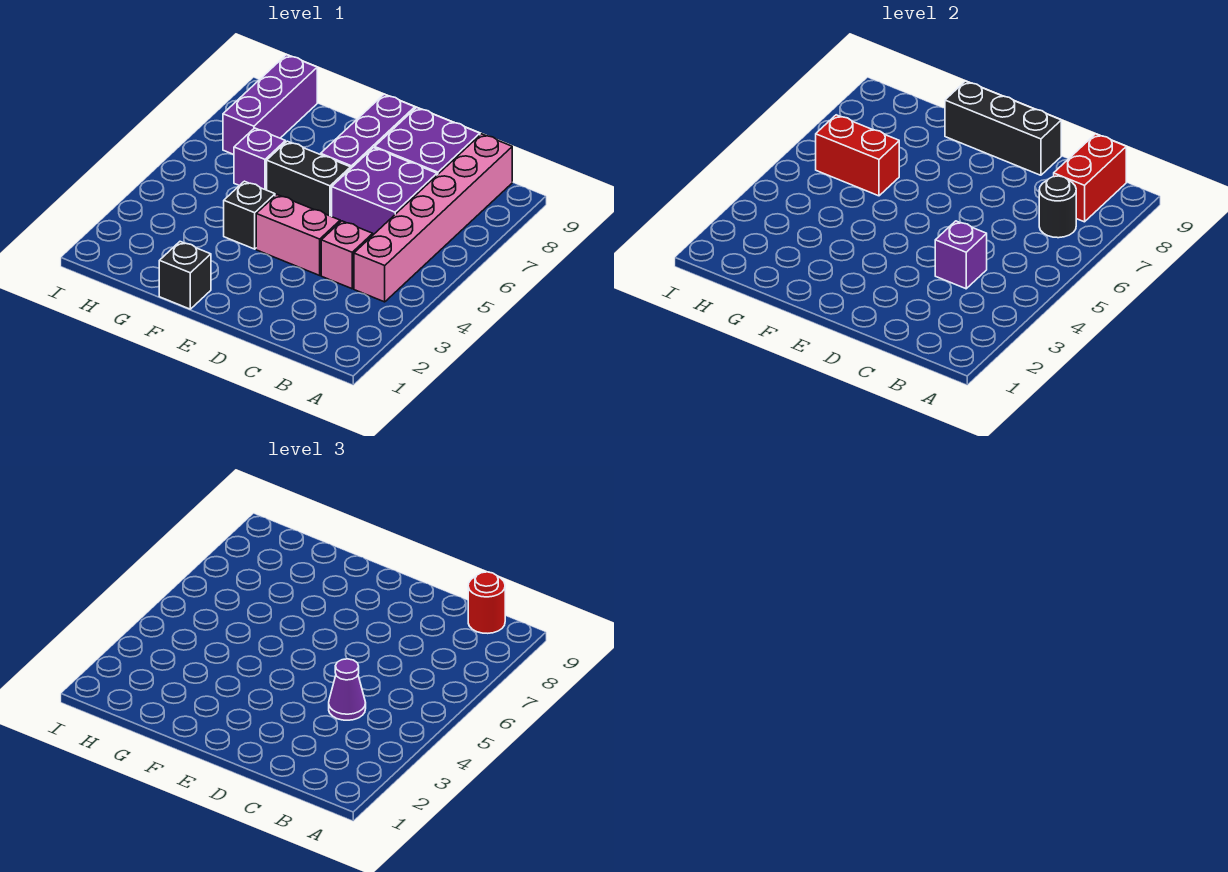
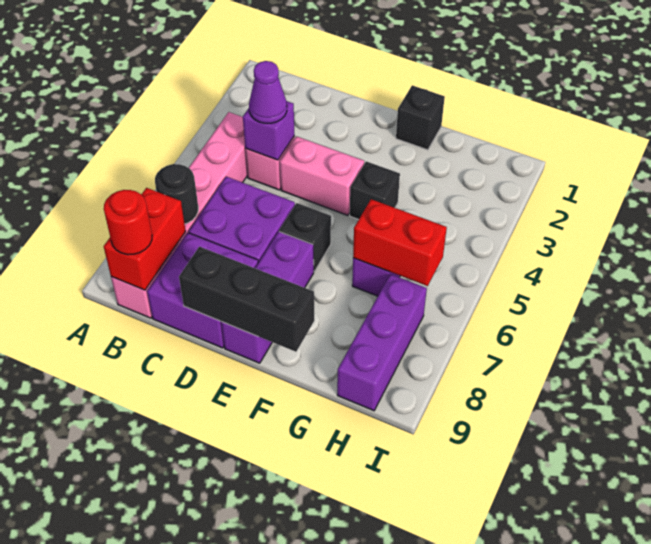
black 1x2 brick [267,141,351,217] -> black 1x1 brick [279,203,331,272]

